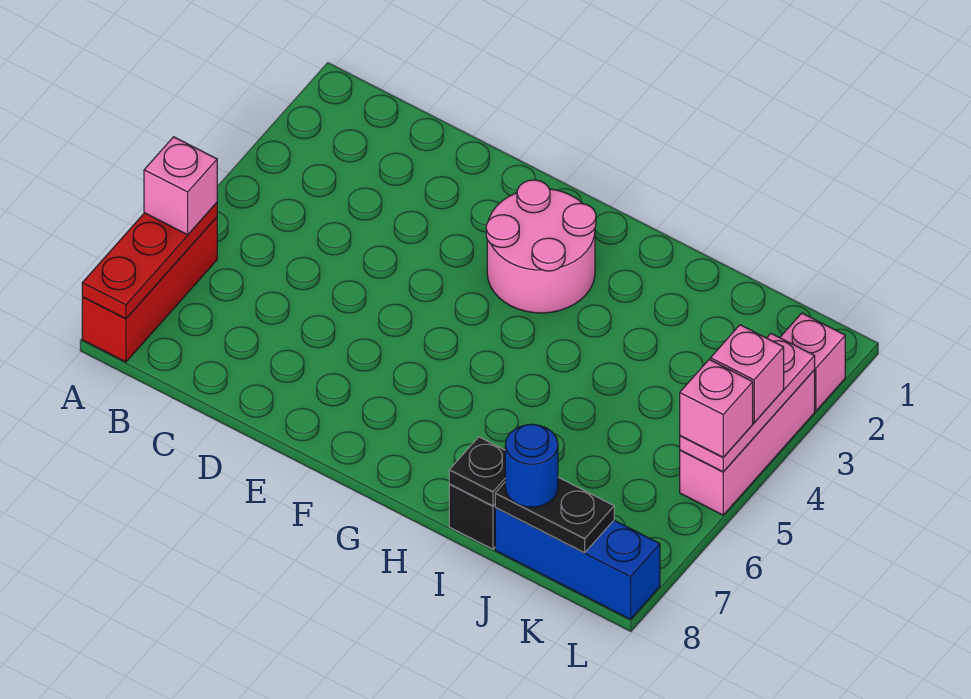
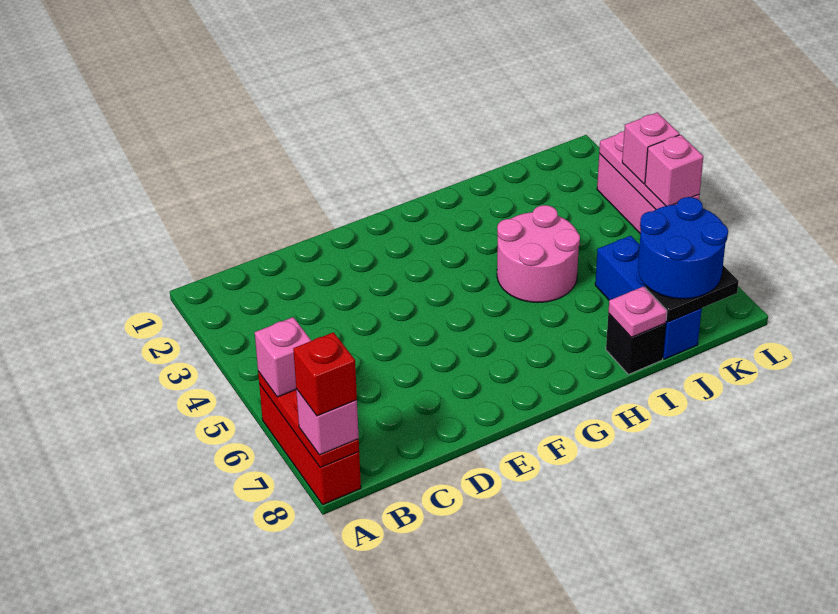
none -> red 1x1 brick [293,332,357,416]
pink 2x2 round brick [486,180,596,313] -> pink 2x2 round brick moved to [497,205,580,302]
black 1x1 plate [449,437,505,506] -> pink 1x1 plate [608,286,667,337]
blue 1x3 brick [495,508,660,619] -> blue 1x3 brick turned to [595,236,702,359]
blue 1x1 round brick [505,424,558,507] -> blue 2x2 round brick [638,197,728,299]
pink 1x1 brick [780,313,845,411] -> pink 1x1 brick moved to [296,389,359,455]

